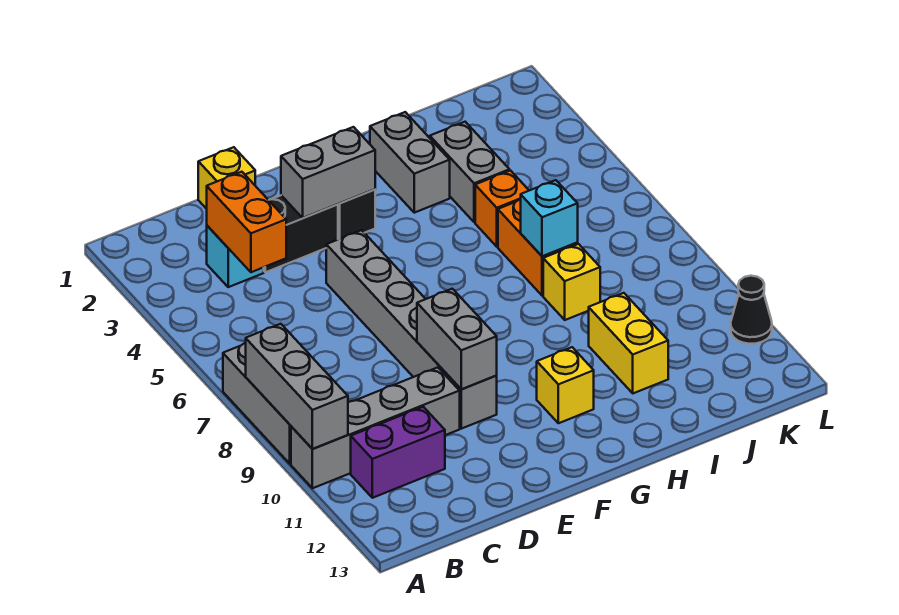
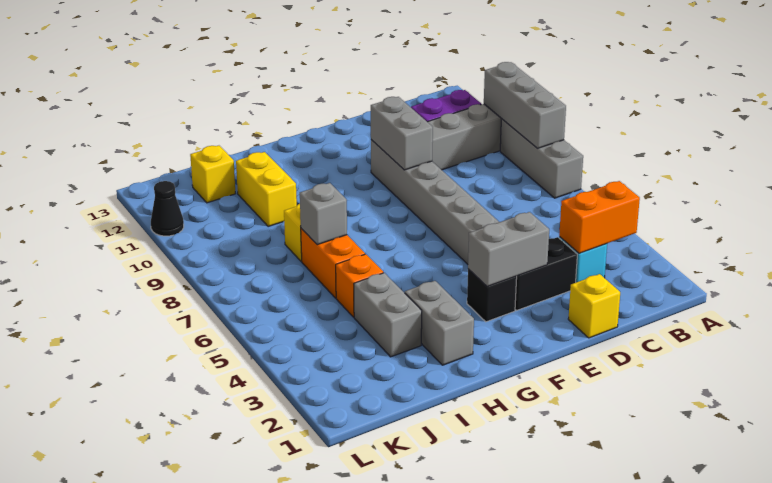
orange 1x2 brick [207,172,286,272] -> orange 1x2 brick turned to [559,181,640,253]
yellow 1x1 brick [537,347,594,423] -> yellow 1x1 brick moved to [190,146,236,203]
cyan 1x1 brick [521,180,578,256] -> grey 1x1 brick [300,183,347,245]

